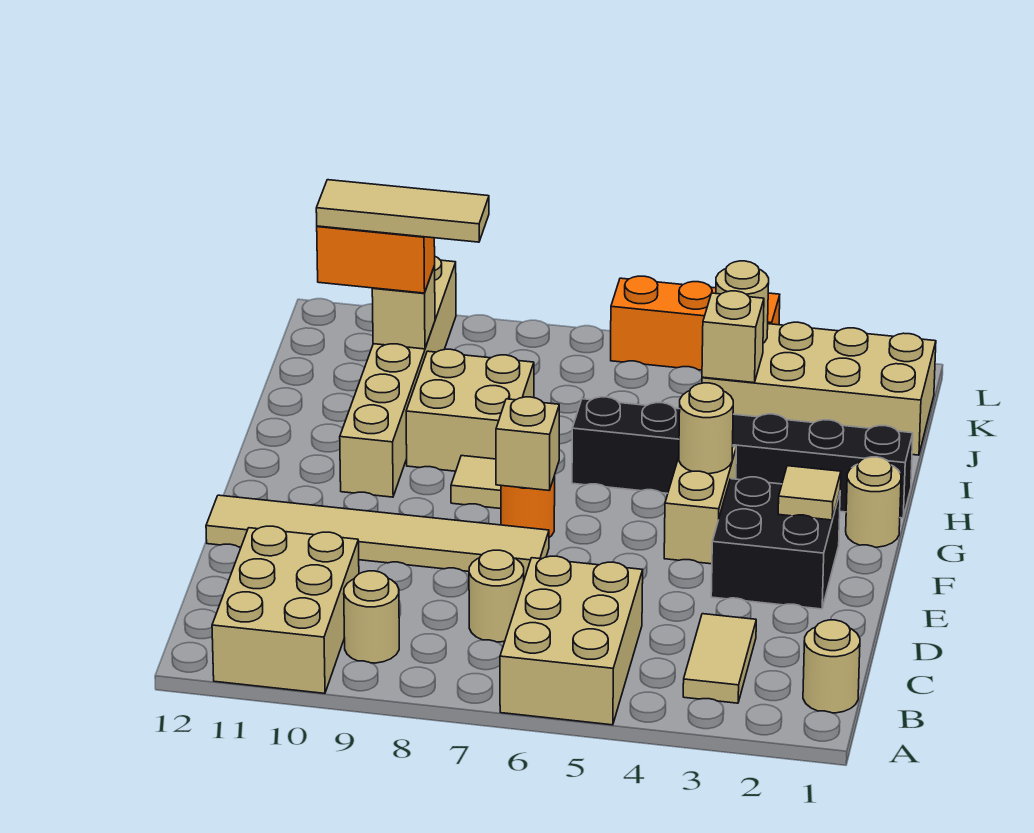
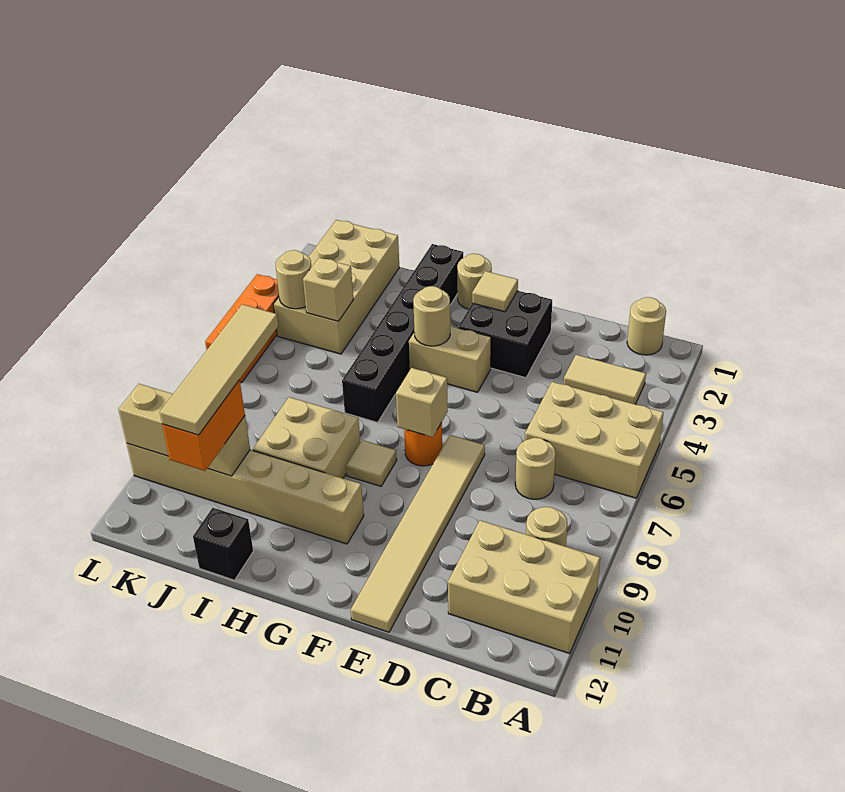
none -> black 1x1 brick [193,508,253,580]
tan 1x3 tile [316,180,489,242] -> tan 1x4 tile [160,304,278,435]
tan 1x1 brick [372,266,435,349] -> tan 1x3 brick [119,384,250,476]

